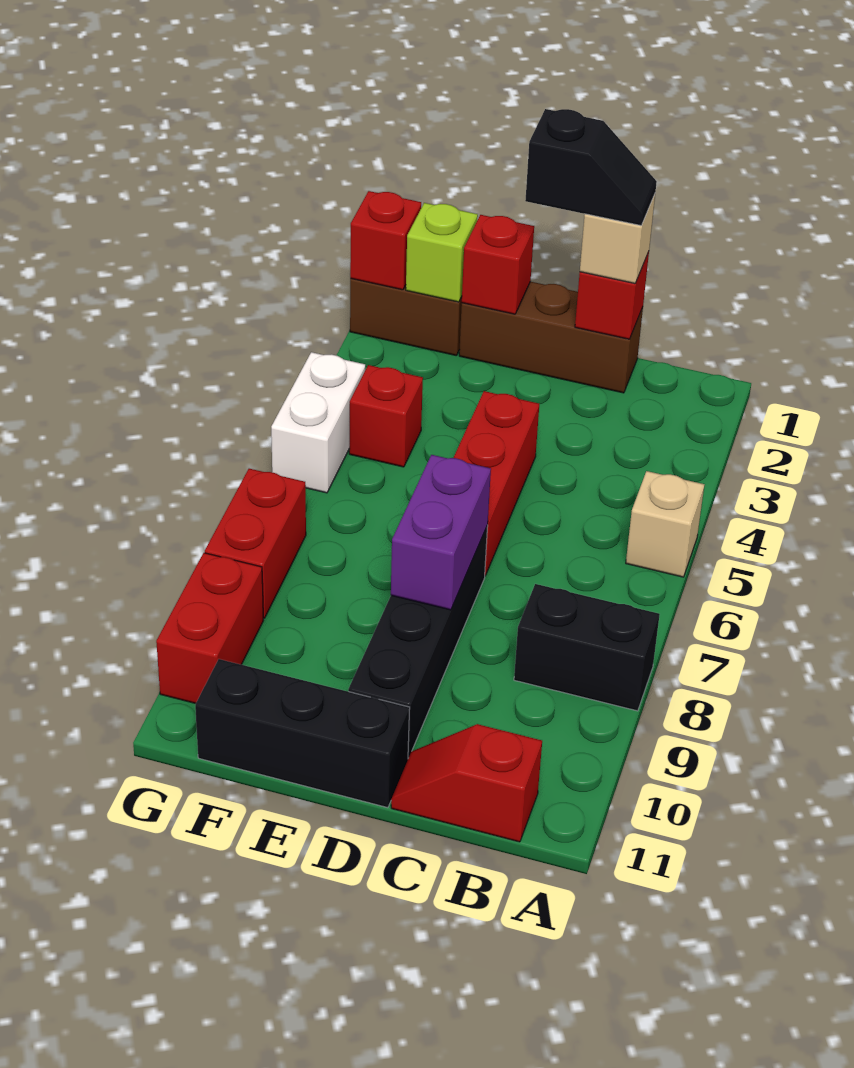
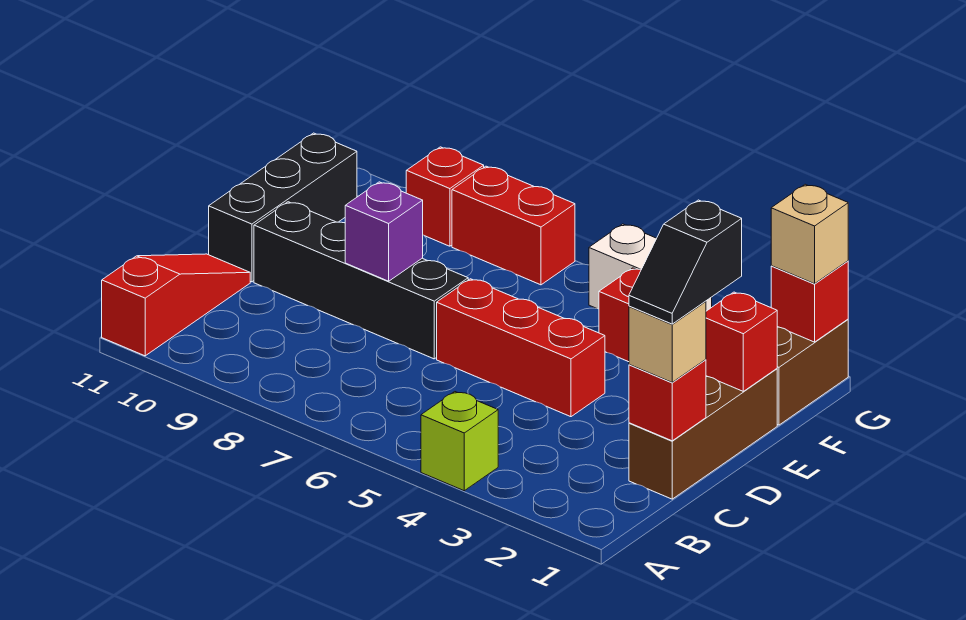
tan 1x1 brick [626,471,704,577] -> tan 1x1 brick moved to [771,184,848,284]
black 1x2 brick [514,584,660,711] -> none
red 1x2 slope [391,724,542,842] -> red 1x3 slope [102,254,250,356]
purple 1x2 brick [391,455,491,610] -> purple 1x1 brick [345,182,423,281]
lime 1x1 brick [406,203,478,302] -> lime 1x1 brick moved to [421,392,498,491]
red 1x2 brick [156,553,263,703] -> red 1x1 brick [406,147,484,246]

